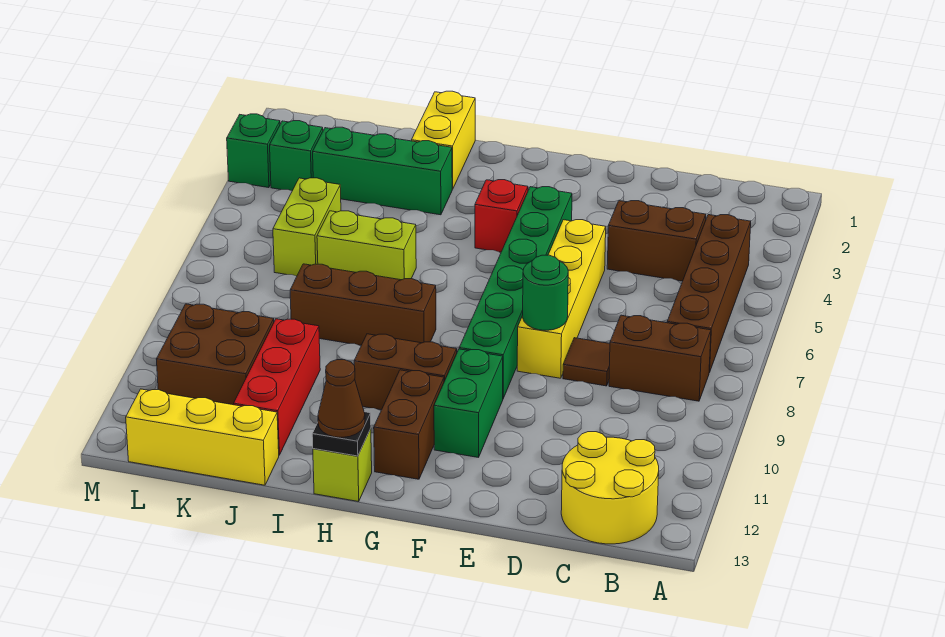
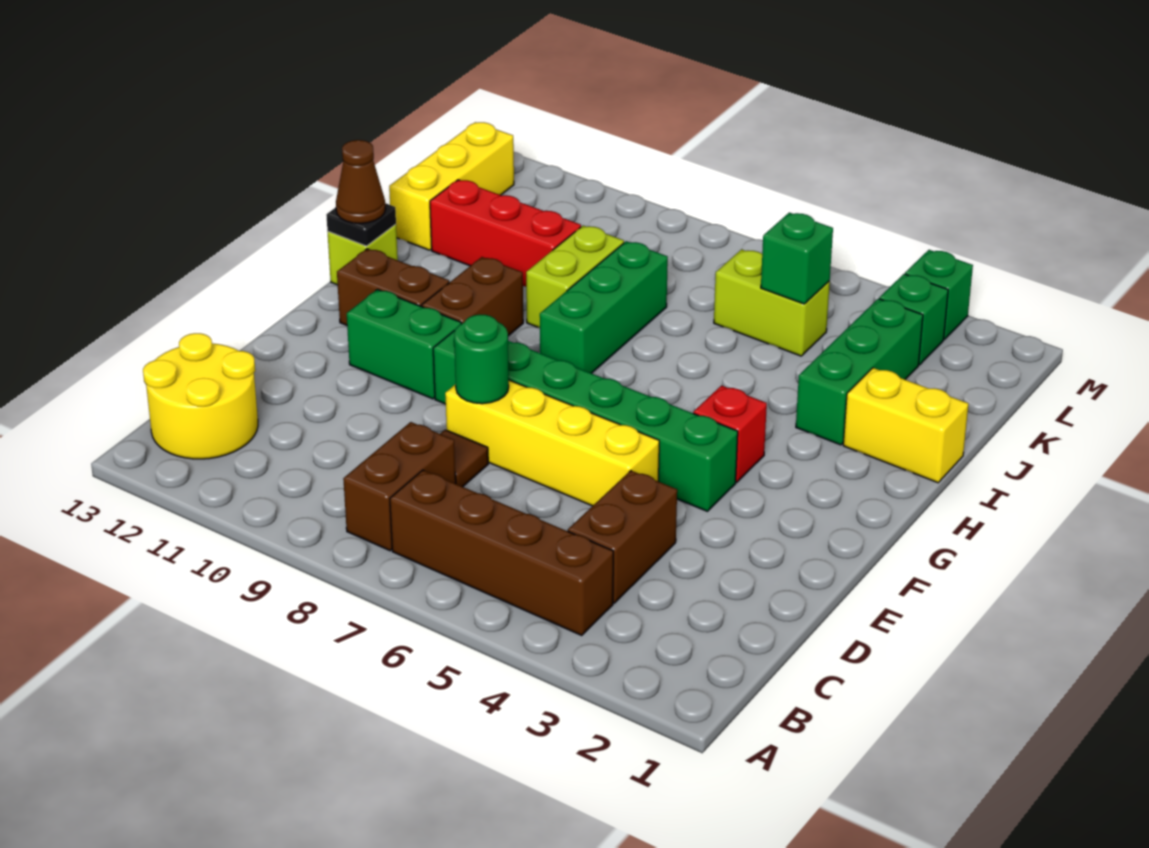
brown 1x3 brick [290,264,436,345] -> green 1x3 brick [540,241,668,373]
lime 1x2 brick [317,211,416,280] -> lime 1x2 brick moved to [526,226,624,328]
none -> green 1x1 brick [761,213,833,304]
brown 2x2 brick [156,304,274,405] -> none

